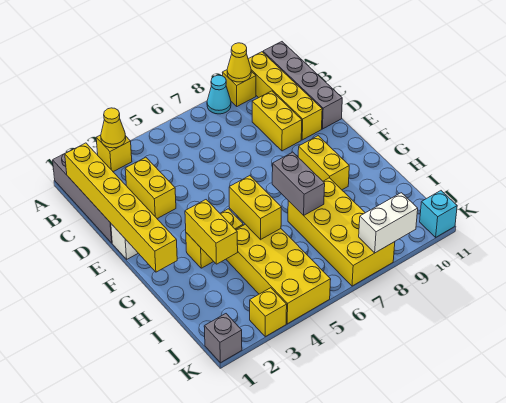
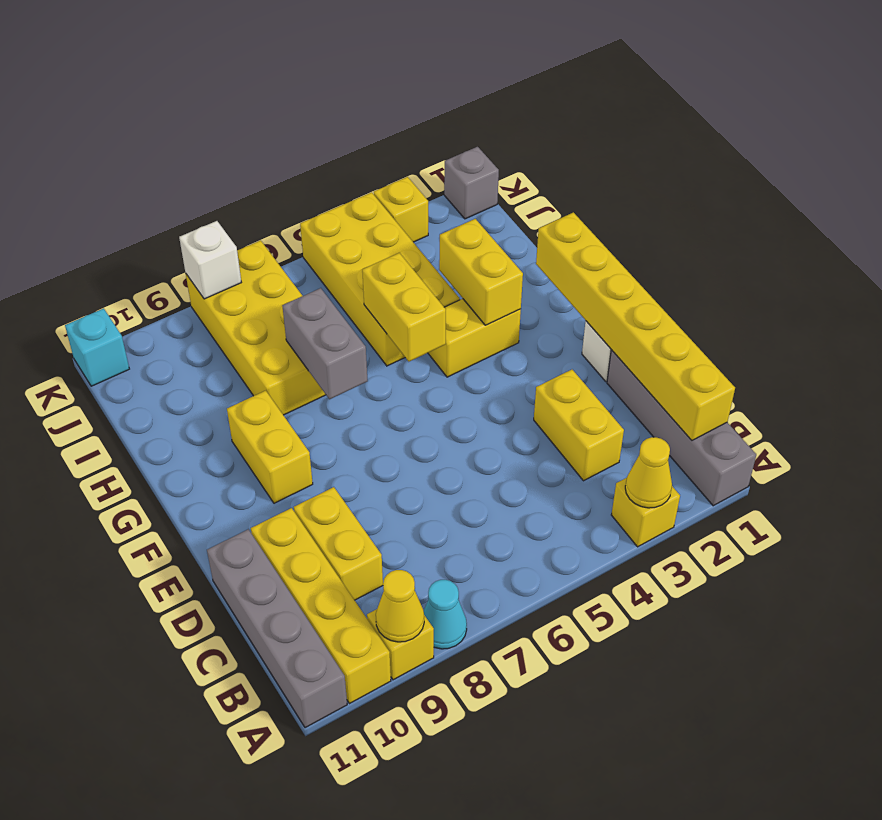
white 1x2 brick [359,193,418,253] -> white 1x1 brick [179,221,241,299]

